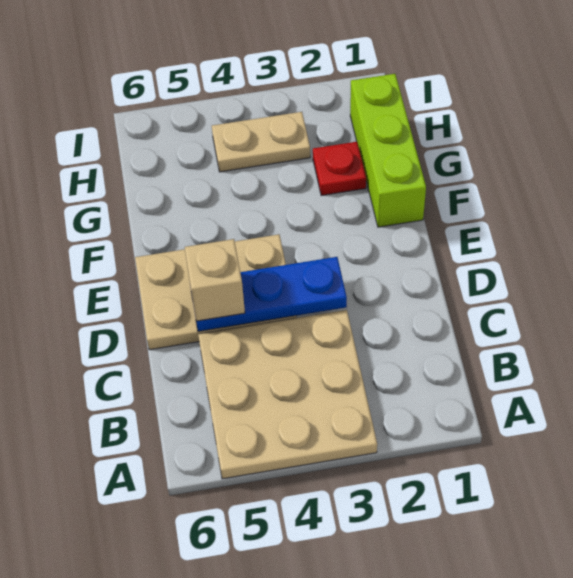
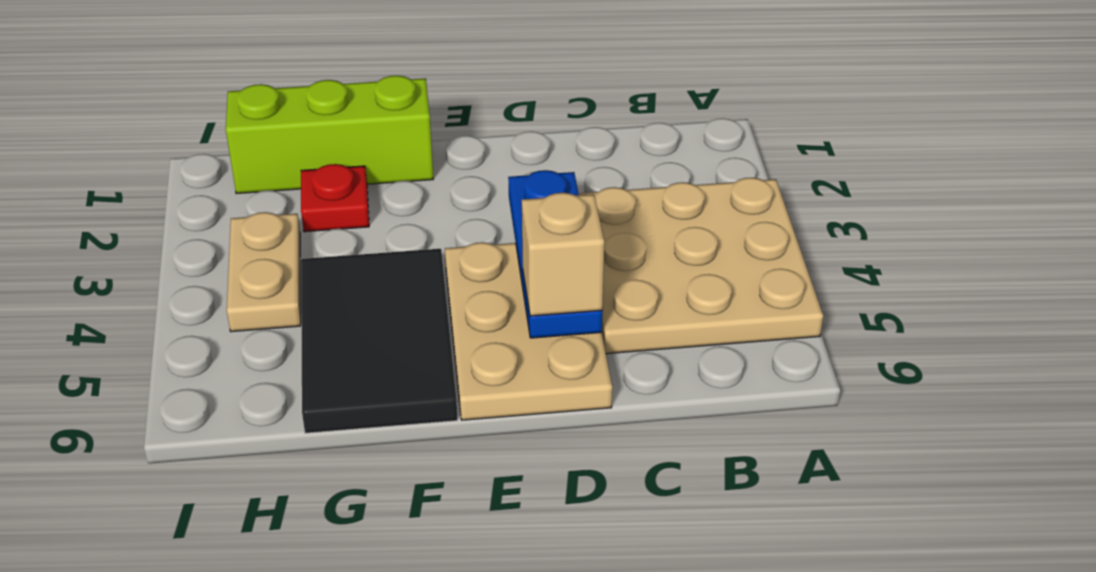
none -> black 2x3 tile [301,249,458,433]

